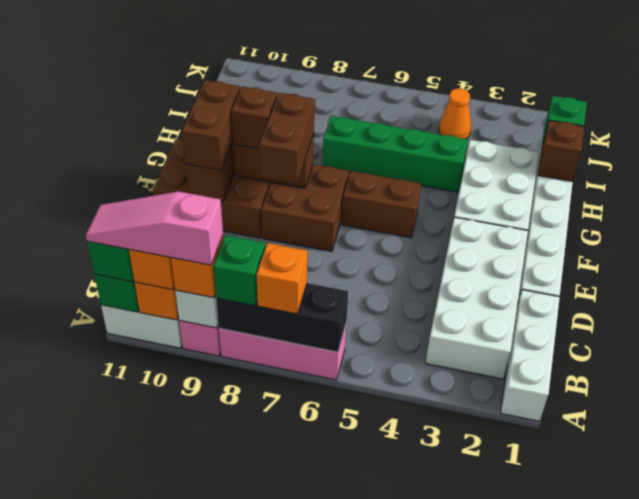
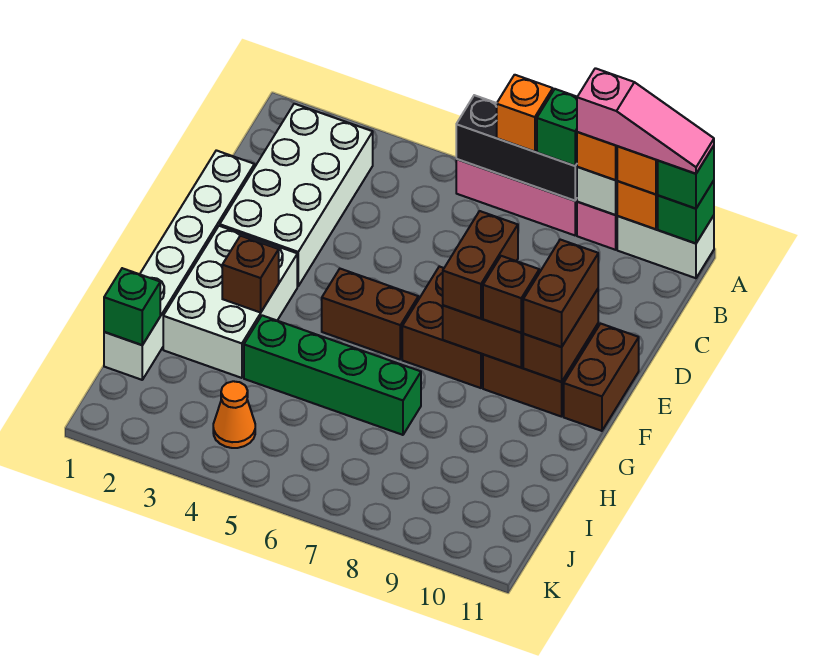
white 1x3 brick [501,290,560,421] -> none
brown 1x1 brick [538,120,584,182] -> brown 1x1 brick moved to [222,236,279,313]

